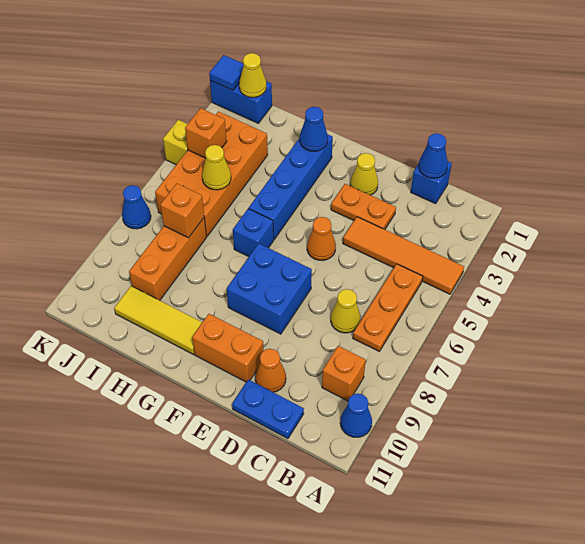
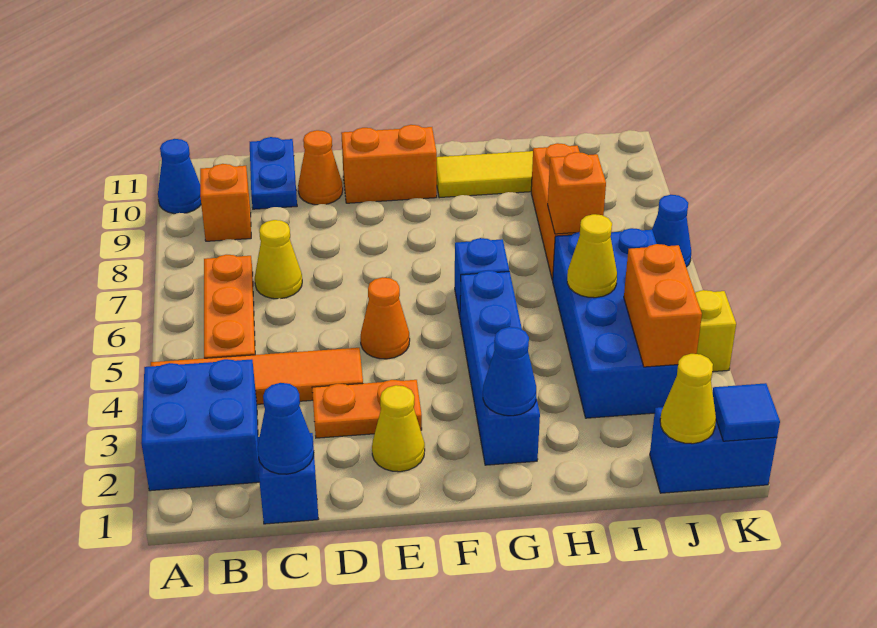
blue 1x2 plate [232,380,304,439] -> blue 1x2 plate turned to [250,137,297,209]
blue 2x2 brick [227,244,312,334] -> blue 2x2 brick moved to [141,359,259,491]
orange 2x4 brick [155,112,268,236] -> blue 2x4 brick [553,228,678,418]
orange 1x1 brick [185,108,227,158] -> orange 1x2 brick [624,244,702,367]

